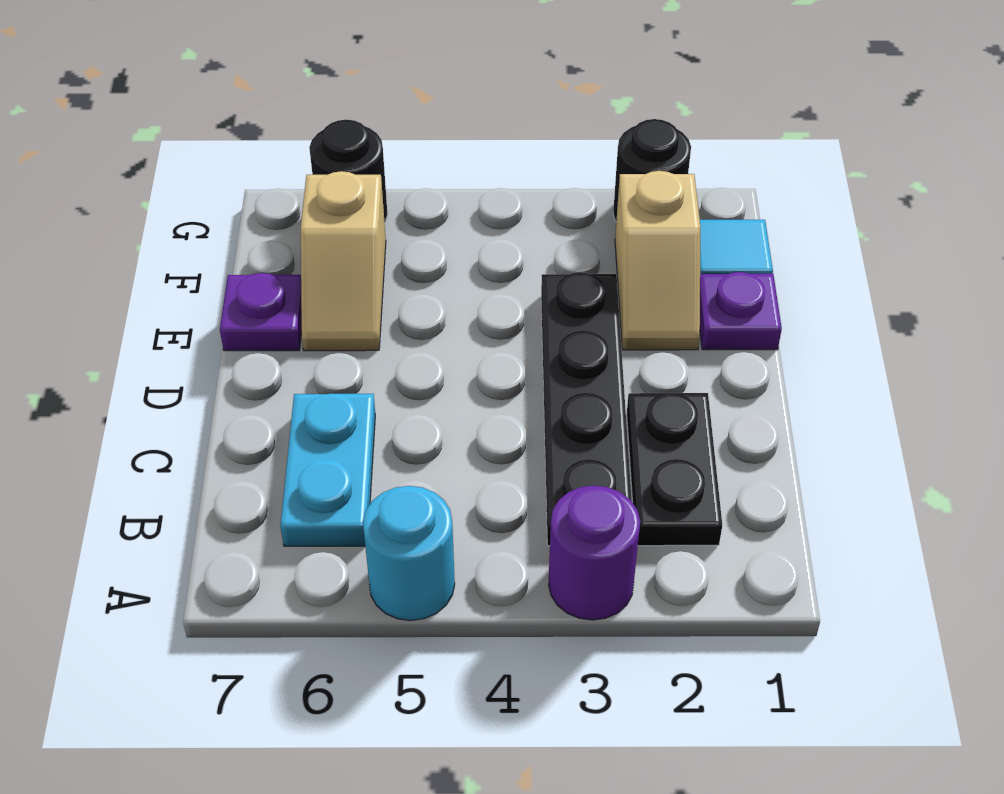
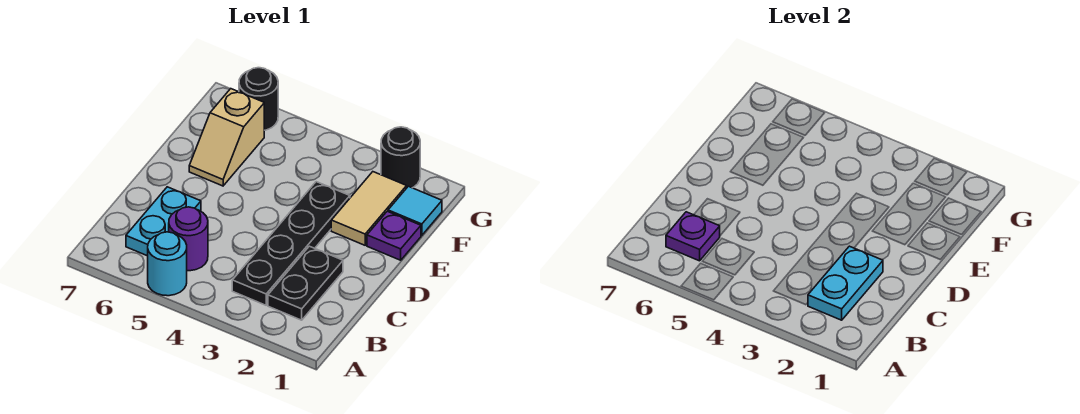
purple 1x1 round brick [549,485,640,620] -> purple 1x1 round brick moved to [169,207,208,271]
none -> cyan 1x2 plate [808,246,883,320]
tan 1x2 slope [615,171,700,350] -> tan 1x2 tile [331,172,407,245]
purple 1x1 plate [220,273,302,351] -> purple 1x1 plate moved to [666,212,720,261]

